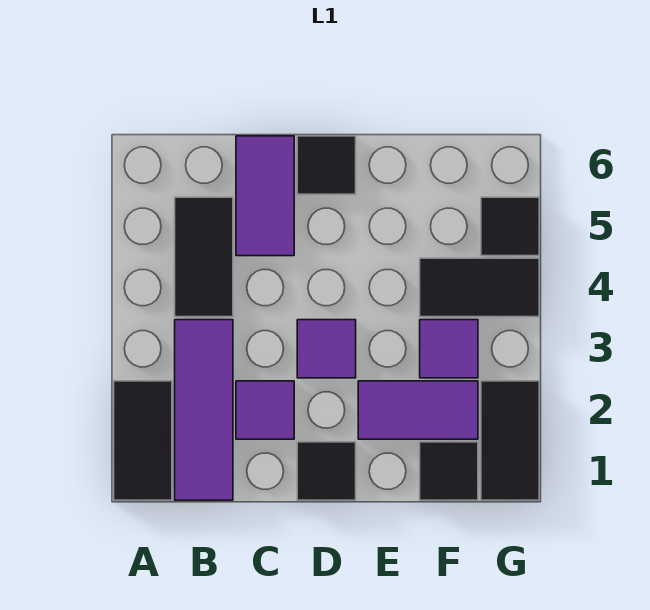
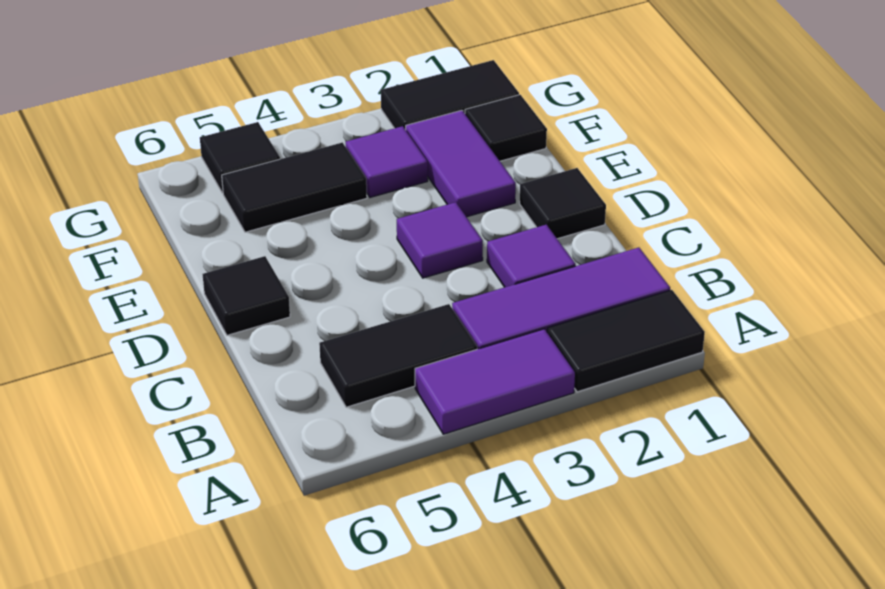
purple 1x2 tile [236,136,294,256] -> purple 1x2 tile moved to [415,329,575,434]
black 1x2 tile [420,258,539,317] -> black 1x2 tile turned to [222,142,367,232]

